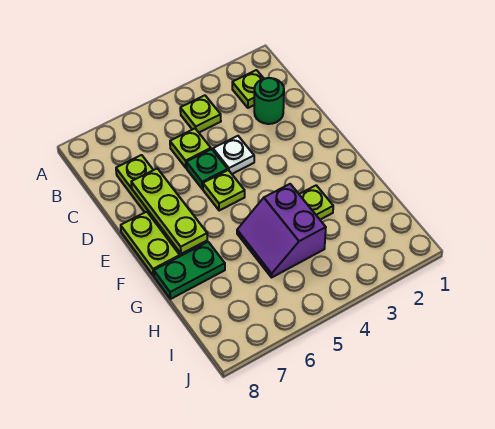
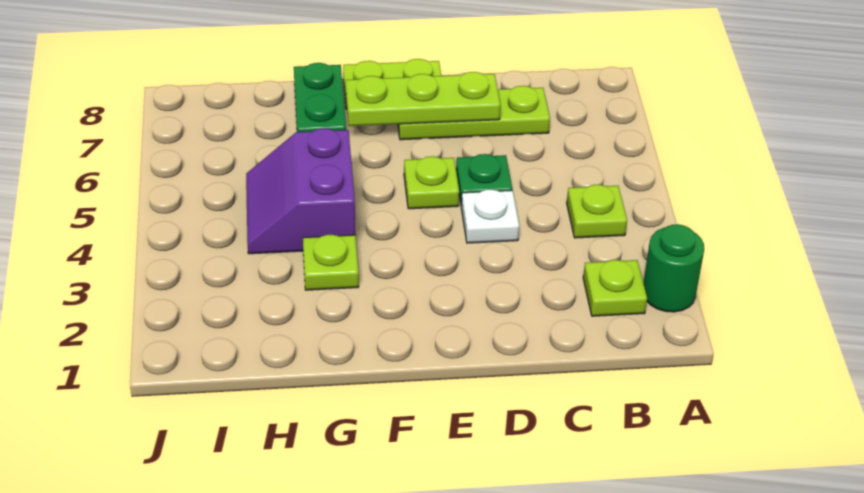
green 1x1 round brick [254,78,284,124] -> green 1x1 round brick moved to [643,224,704,312]
lime 1x1 plate [170,129,211,168] -> none
purple 2x2 slope [237,184,326,277] -> purple 2x2 slope turned to [246,128,355,254]

